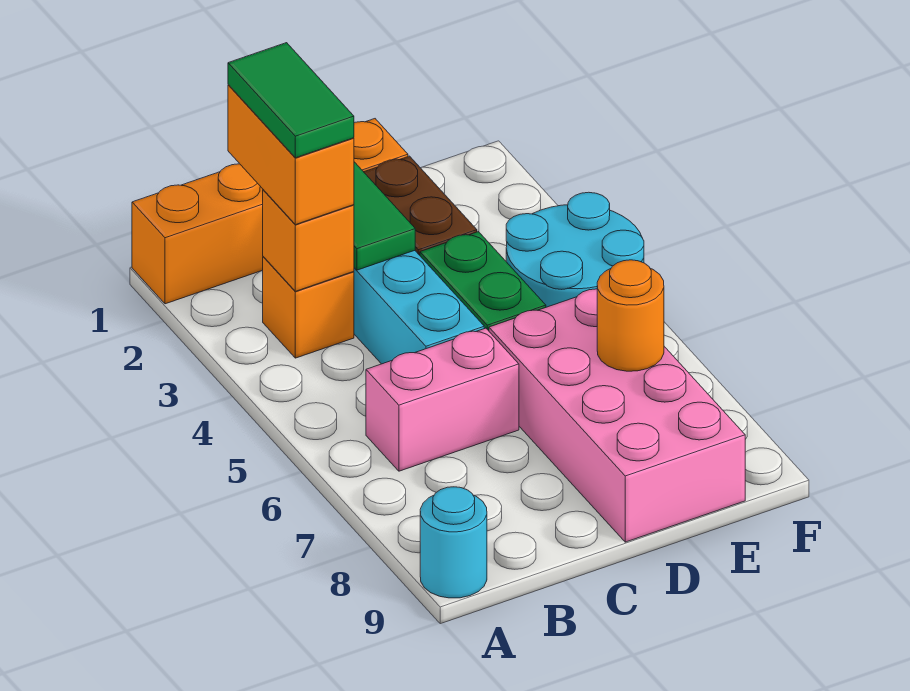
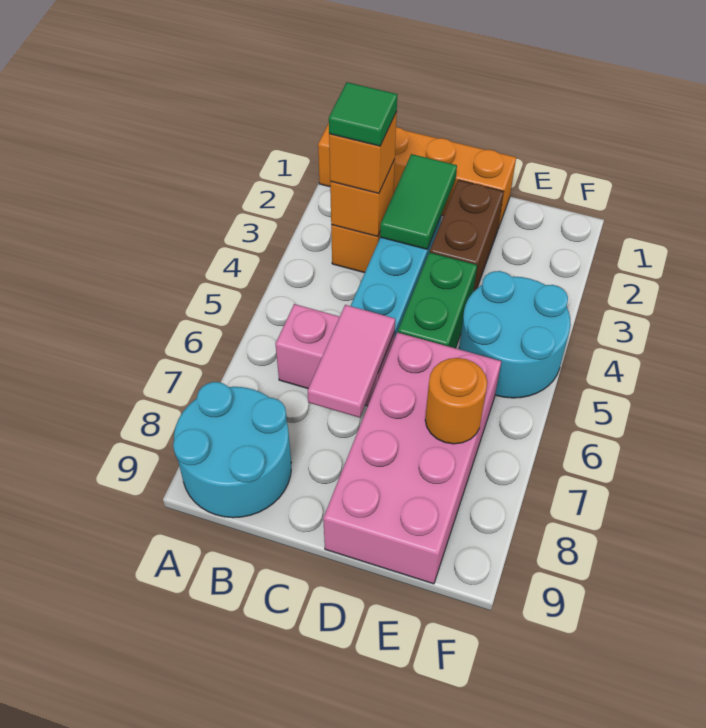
cyan 1x1 round brick [420,487,487,598] -> cyan 2x2 round brick [173,382,291,518]
orange 1x2 brick [228,85,354,225] -> orange 1x1 brick [329,111,397,194]
green 1x2 tile [228,43,354,158] -> green 1x1 tile [329,82,397,146]
none -> pink 1x2 tile [308,305,395,418]

